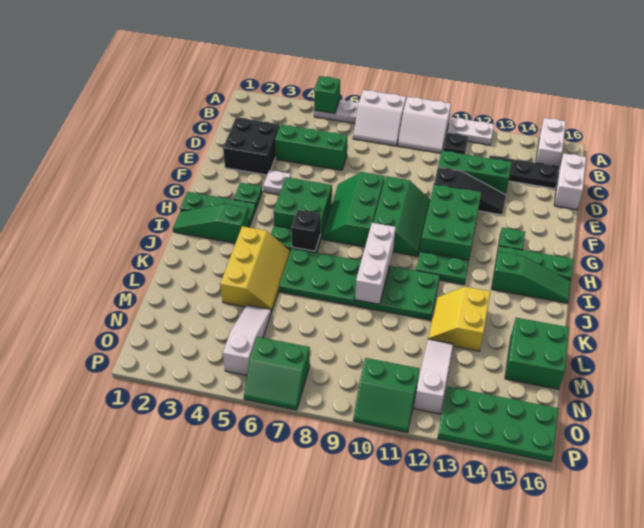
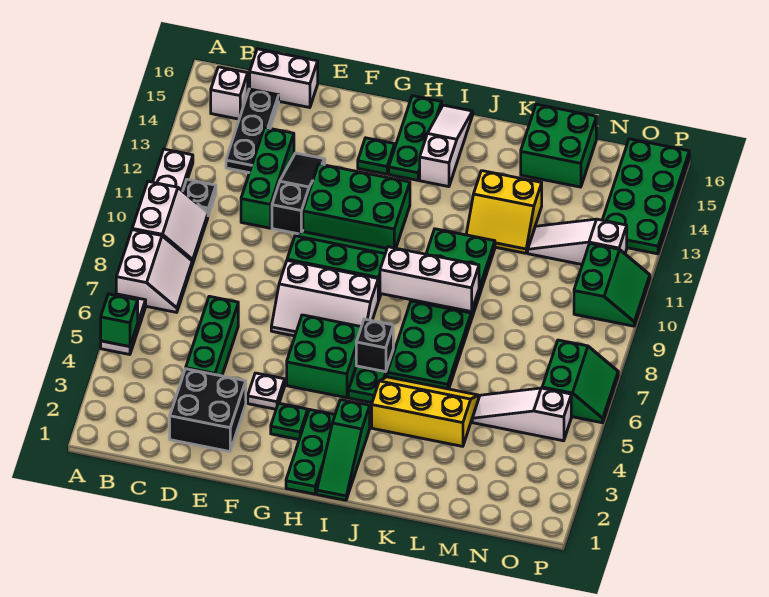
white 1x2 brick [536,118,566,167] -> white 1x1 brick [211,67,248,119]
green 2x3 slope [322,172,385,247] -> white 2x3 slope [271,261,378,336]
green 1x2 plate [416,251,469,284] -> none
green 1x3 slope [491,252,571,303] -> white 1x3 slope [420,105,473,187]

